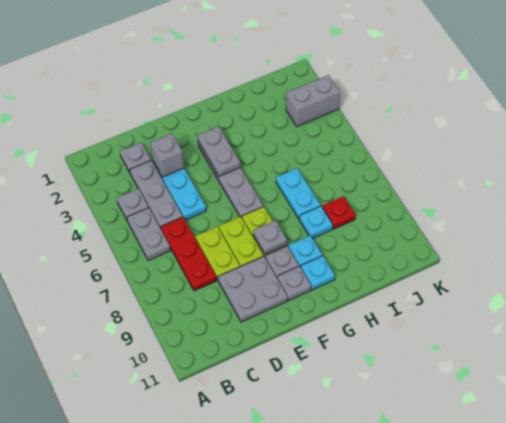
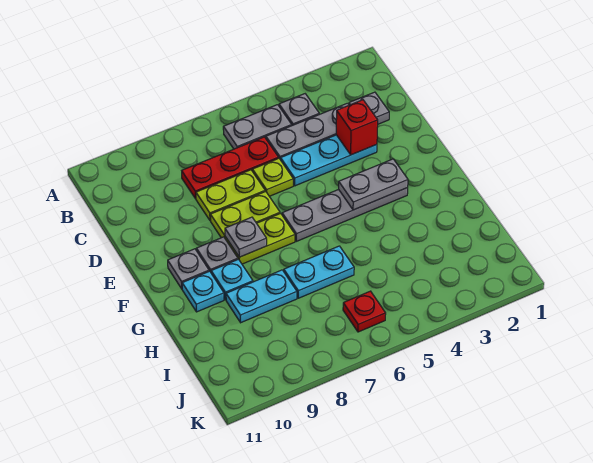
grey 1x1 brick [150,134,184,177] -> red 1x1 brick [336,100,378,155]
none -> lime 1x1 plate [253,158,293,196]
grey 2x2 plate [218,256,288,322] -> none
cyan 1x1 plate [299,206,333,238] -> cyan 1x2 plate [226,270,297,323]
red 1x1 plate [322,196,356,229] -> red 1x1 plate moved to [343,291,386,332]
grey 1x2 brick [286,75,340,127] -> none

